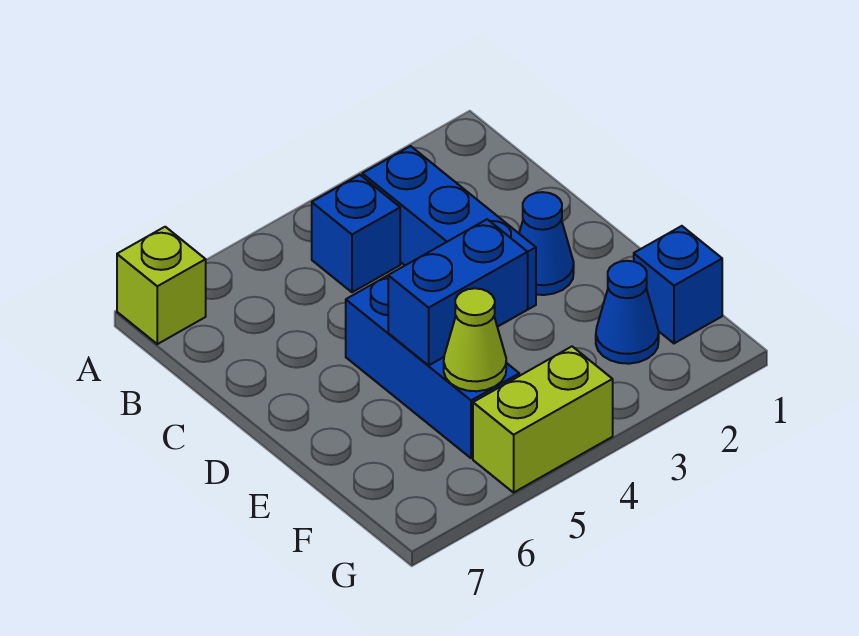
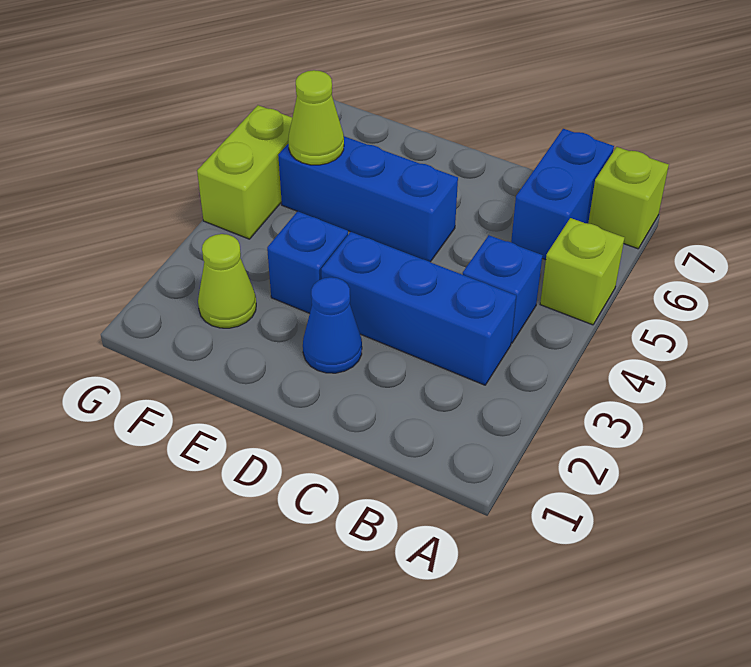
none -> lime 1x1 brick [540,218,624,325]
blue 1x2 brick [388,219,528,365] -> blue 1x2 brick moved to [511,129,614,260]
blue 1x1 brick [634,226,722,343] -> blue 1x1 brick moved to [267,211,348,313]
blue 1x1 cone [596,261,659,364] -> lime 1x1 cone [198,234,256,328]

